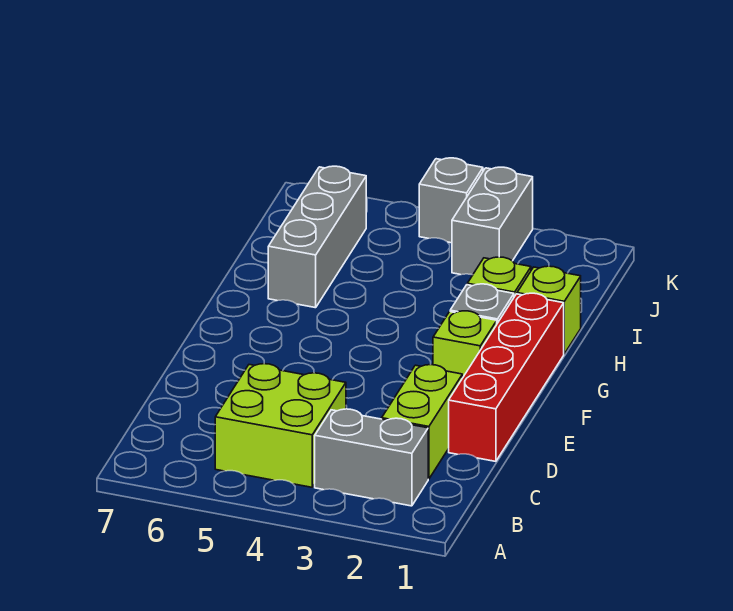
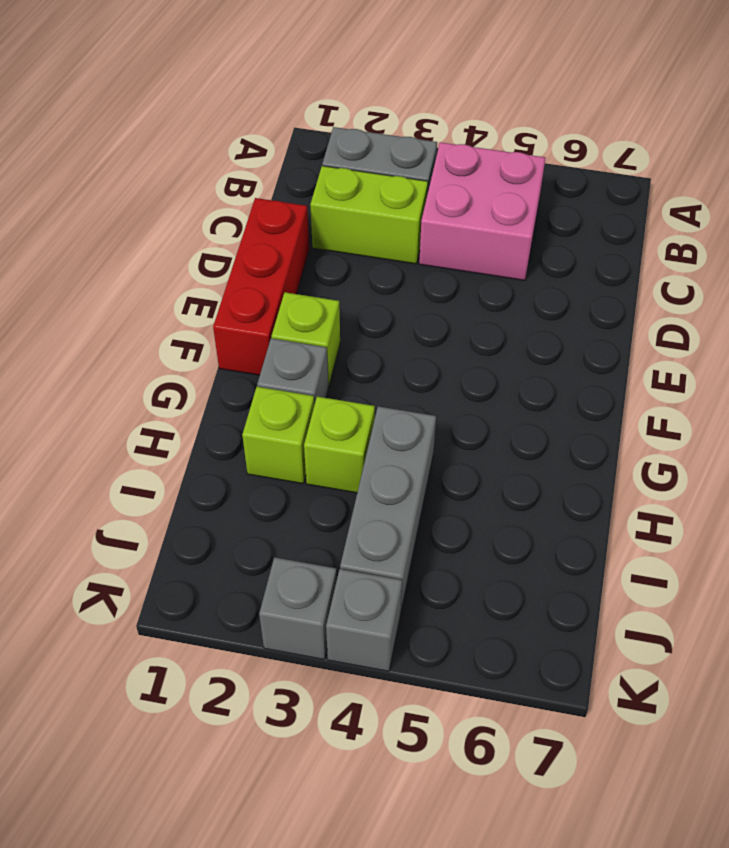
lime 2x2 brick [215,364,346,487] -> pink 2x2 brick [419,142,545,281]
lime 1x2 brick [382,365,462,479] -> lime 1x2 brick turned to [310,166,428,264]
red 1x4 brick [449,293,564,461] -> red 1x3 brick [213,198,309,375]
lime 1x1 brick [517,266,581,354] -> lime 1x1 brick moved to [304,397,375,493]
grey 1x3 brick [268,166,366,308] -> grey 1x3 brick moved to [340,407,436,611]
grey 1x2 brick [452,167,533,275] -> grey 1x1 brick [259,557,337,660]

